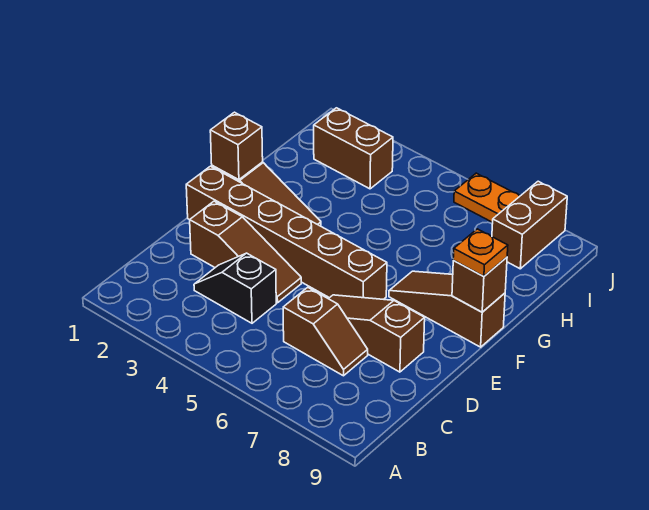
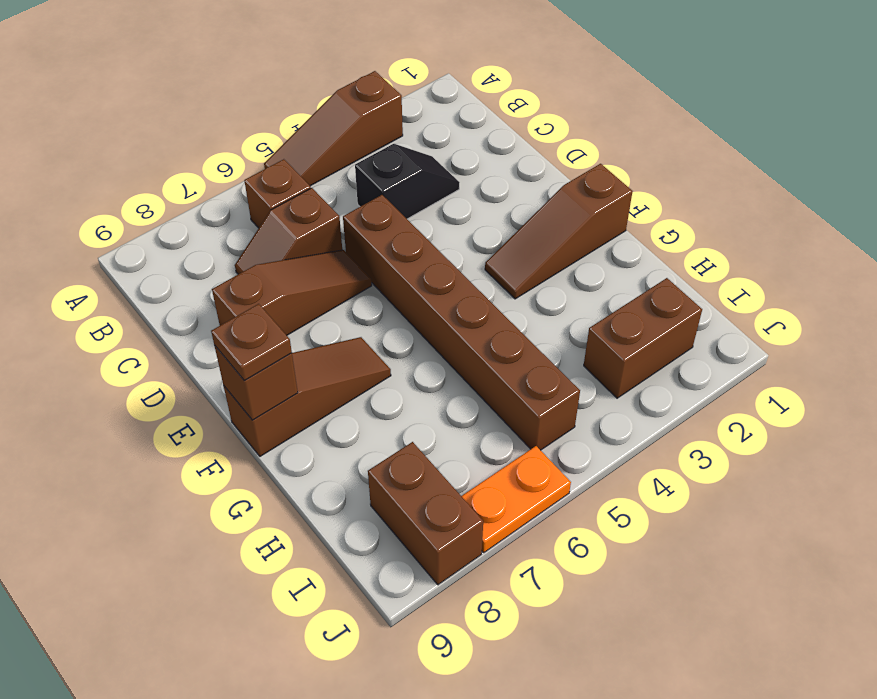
brown 1x3 slope [190,201,301,303] -> brown 1x3 slope moved to [264,71,403,186]
brown 1x6 brick [186,166,387,299] -> brown 1x6 brick turned to [343,195,580,450]
brown 1x1 brick [210,112,263,180] -> brown 1x1 brick moved to [244,159,311,228]
orange 1x1 plate [453,229,508,276] -> brown 1x1 plate [211,304,292,381]

